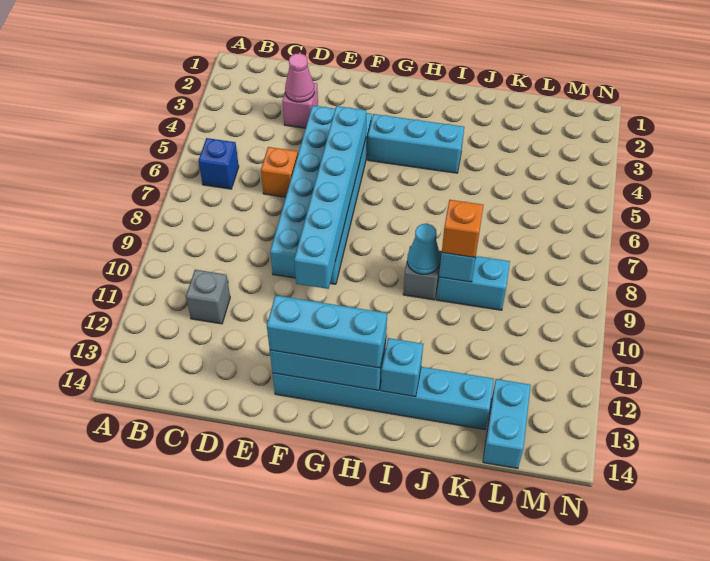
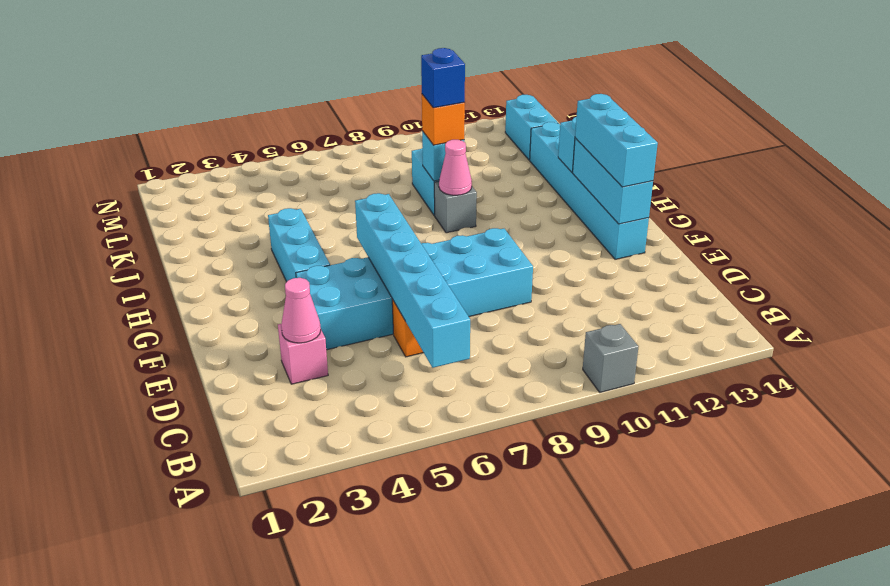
blue 1x1 brick [198,138,239,189] -> blue 1x1 brick moved to [421,48,465,108]
grey 1x1 brick [186,270,230,324] -> grey 1x1 brick moved to [583,324,639,392]
cyan 1x6 brick [294,106,366,289] -> cyan 1x6 brick turned to [355,193,470,368]
cyan 1x1 cone [407,224,440,274] -> pink 1x1 cone [439,140,472,195]
cyan 1x2 brick [483,379,531,468] -> cyan 1x2 brick turned to [505,95,558,160]

